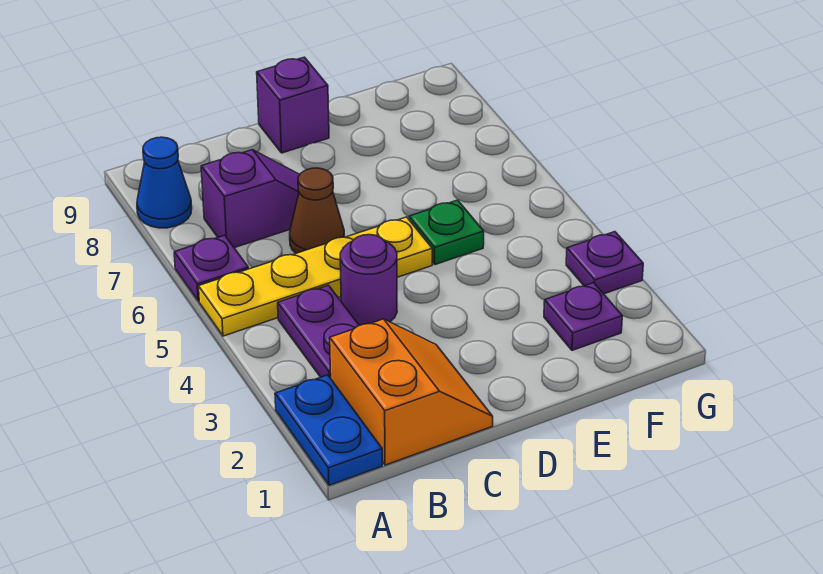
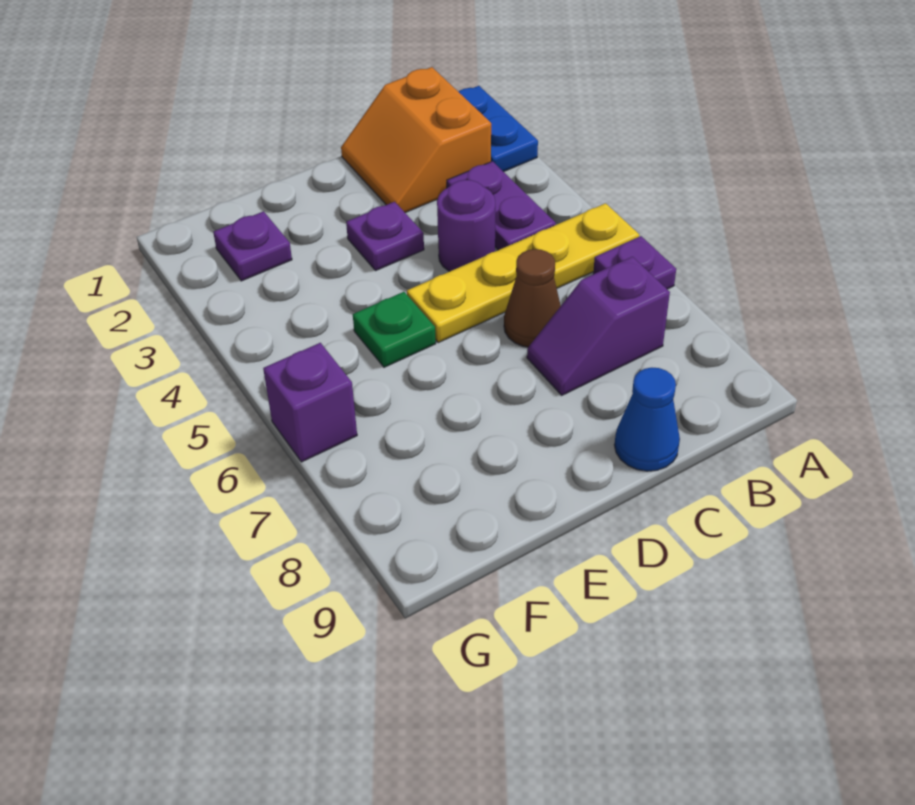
blue 1x1 cone [137,137,192,228] -> blue 1x1 cone moved to [614,368,680,471]
purple 1x1 brick [257,57,329,153] -> purple 1x1 brick moved to [263,343,357,462]
purple 1x1 plate [566,232,643,294] -> purple 1x1 plate moved to [346,202,424,271]

